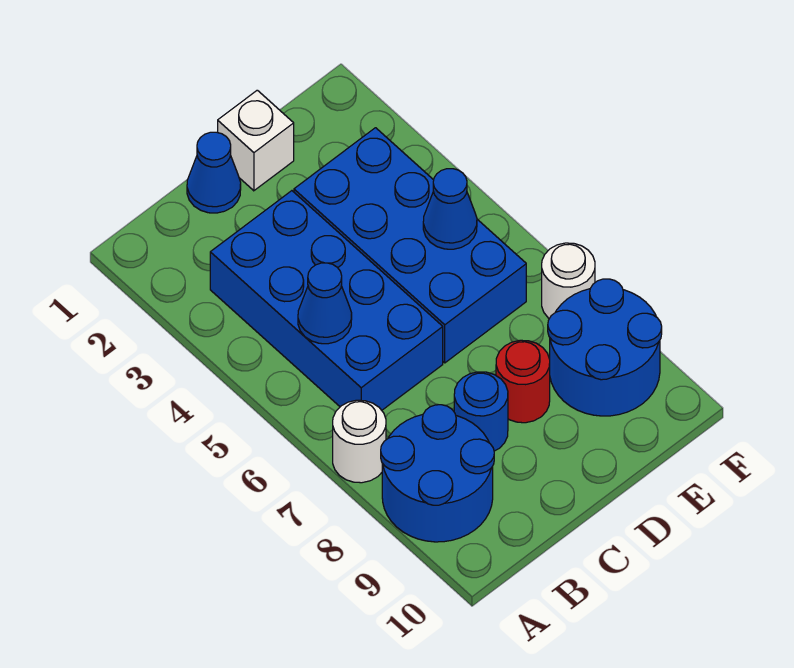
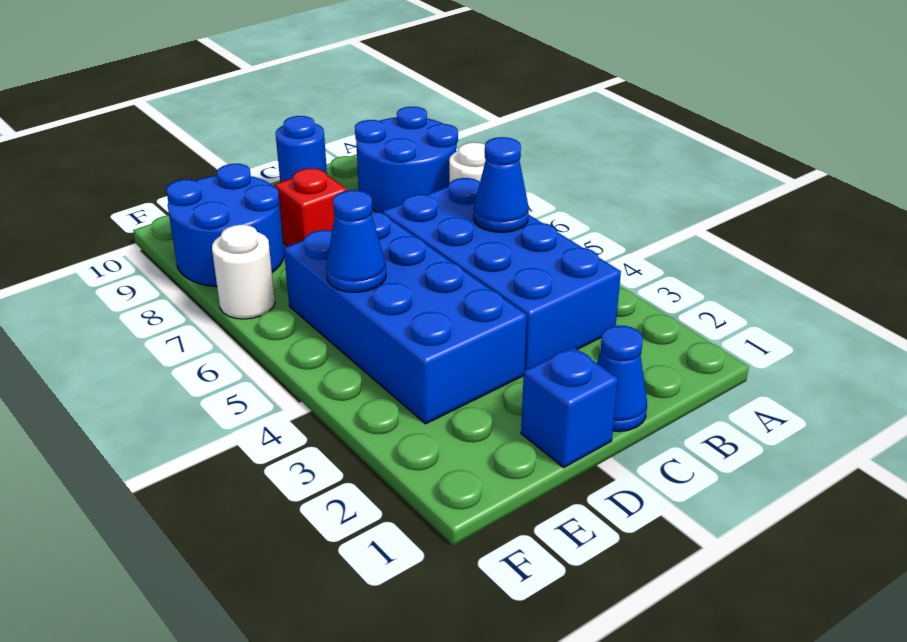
blue 1x1 round brick [454,372,508,451] -> blue 1x1 round brick moved to [276,116,327,182]
white 1x1 brick [218,90,294,191] -> blue 1x1 brick [521,347,618,468]
red 1x1 round brick [496,340,550,423] -> red 1x1 brick [274,168,347,246]

